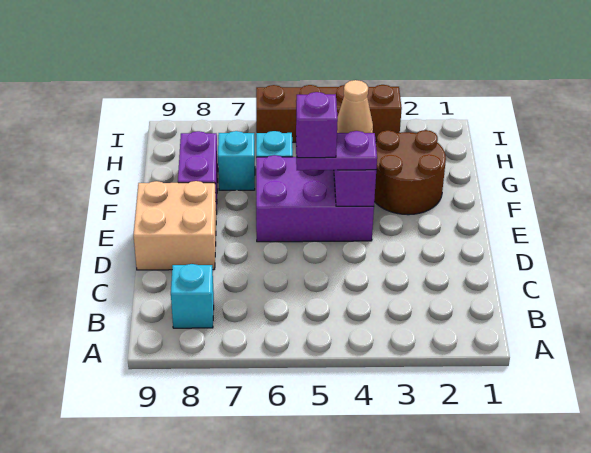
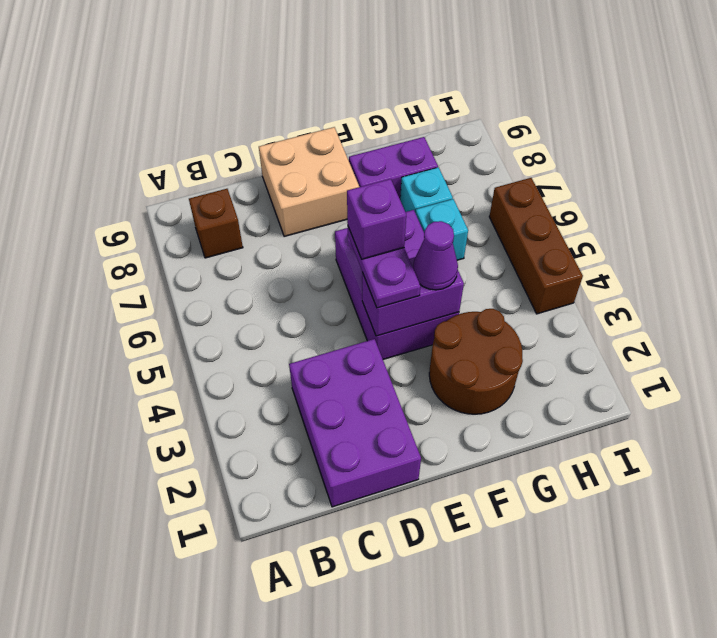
cyan 1x1 brick [171,264,214,328] -> brown 1x1 brick [189,189,243,258]
none -> purple 2x3 brick [289,339,421,507]
tan 1x1 cone [337,80,373,133] -> purple 1x1 cone [413,221,458,290]
brown 1x4 brick [256,85,402,142] -> brown 1x3 brick [489,178,583,314]

